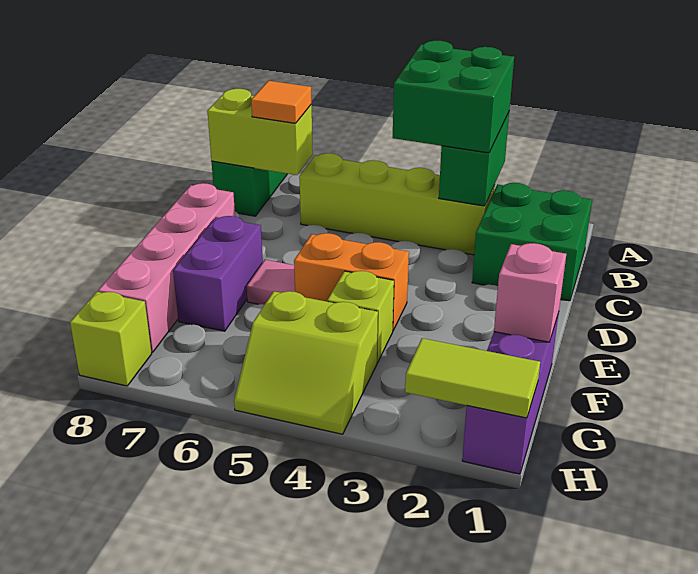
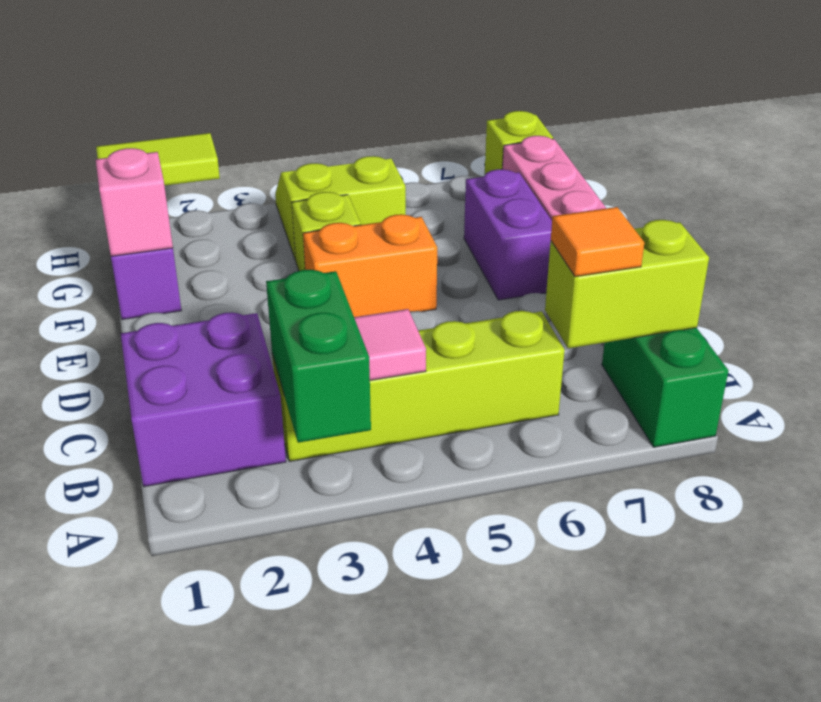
green 2x2 brick [393,41,514,153] -> none
green 2x2 brick [472,183,592,301] -> purple 2x2 brick [121,312,286,487]
pink 1x1 tile [247,260,295,305] -> pink 1x1 tile moved to [354,309,426,380]

